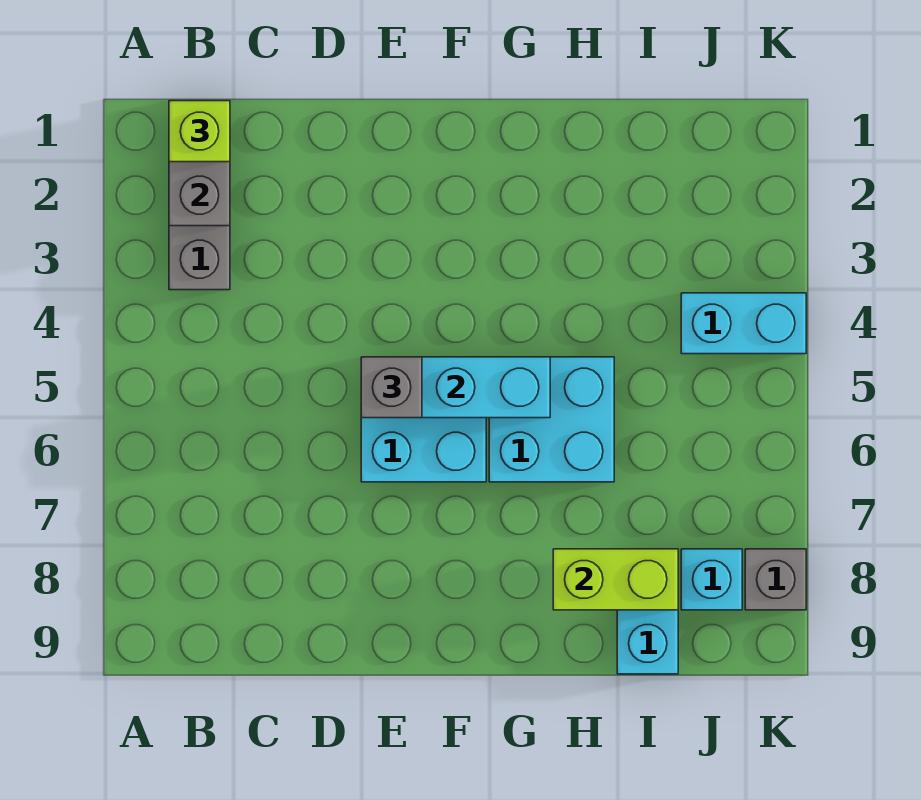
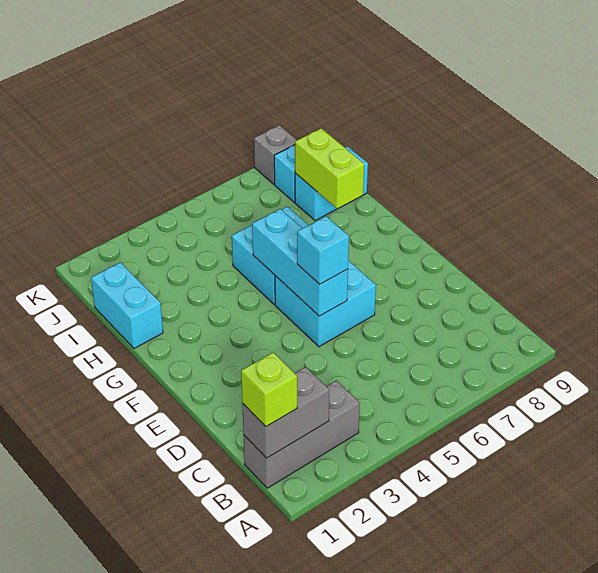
grey 1x1 brick [361,357,422,418] -> cyan 1x1 brick [297,216,349,284]
cyan 1x2 brick [681,293,806,354] -> cyan 1x2 brick moved to [91,262,163,348]

